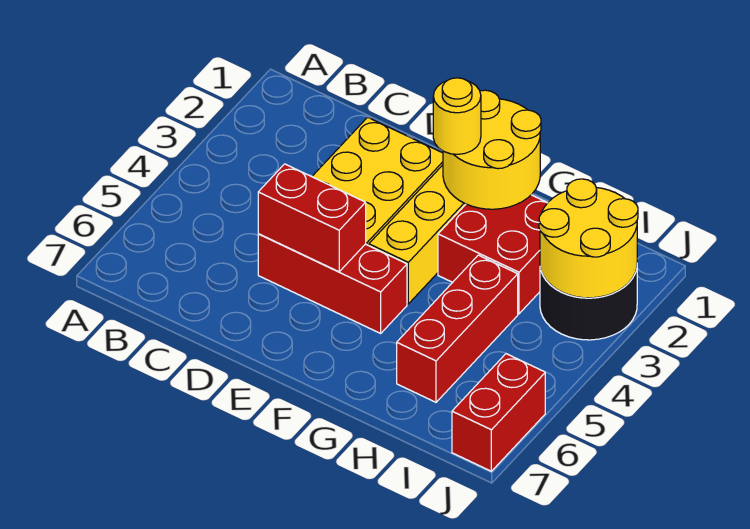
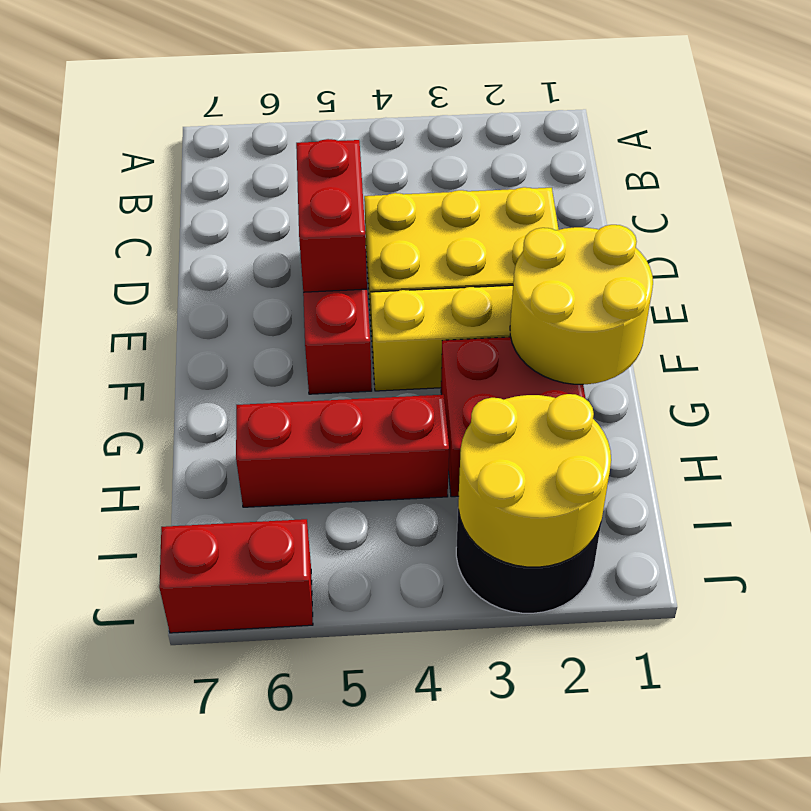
yellow 1x1 round brick [433,78,481,154] -> none

